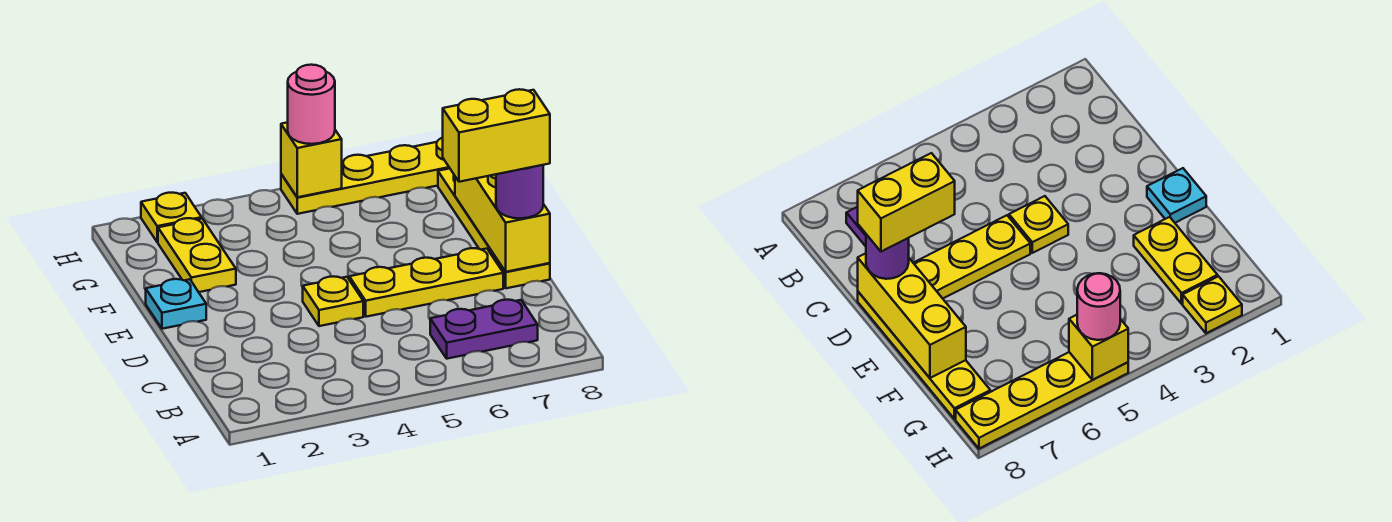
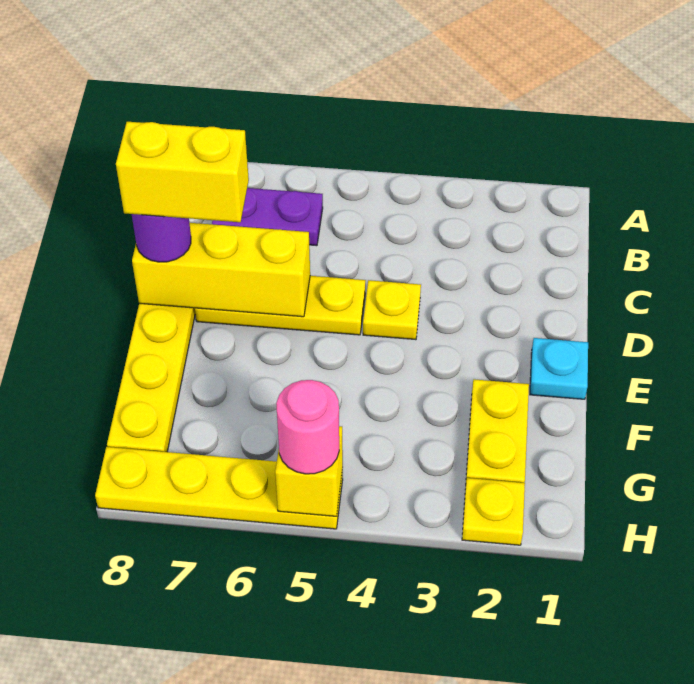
yellow 1x3 brick [455,174,550,272] -> yellow 1x3 brick turned to [132,223,310,317]

